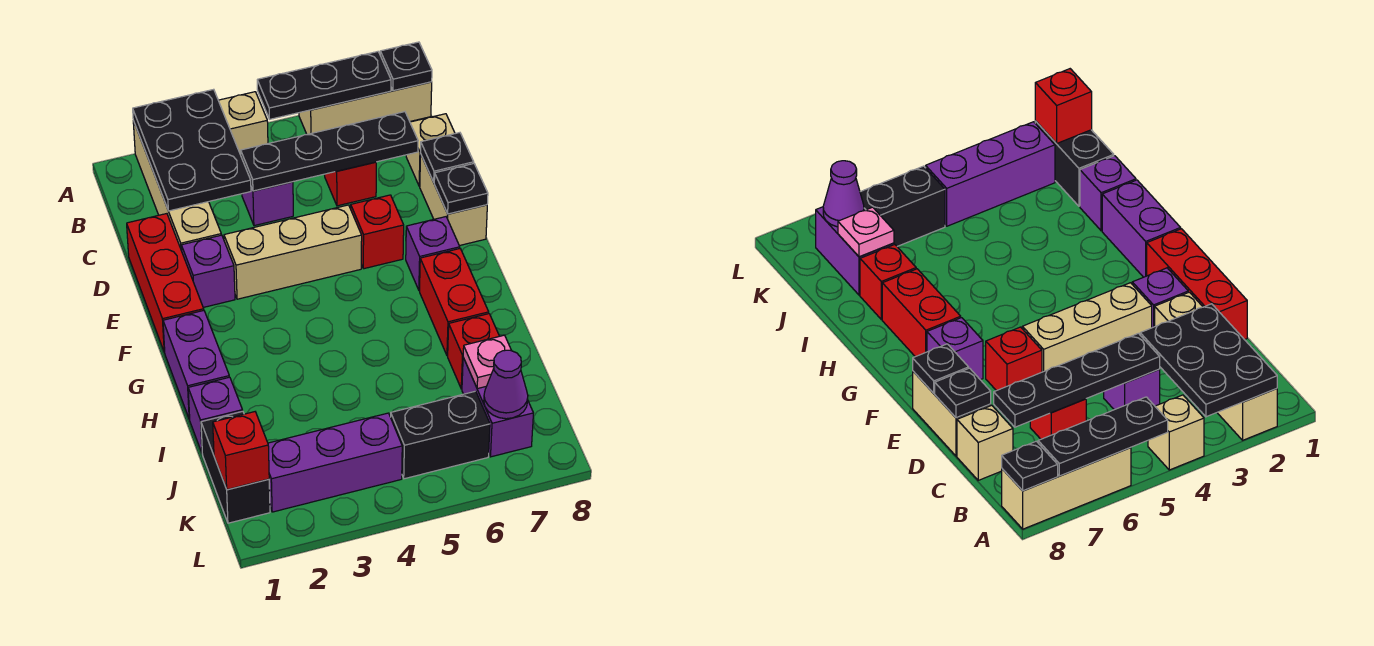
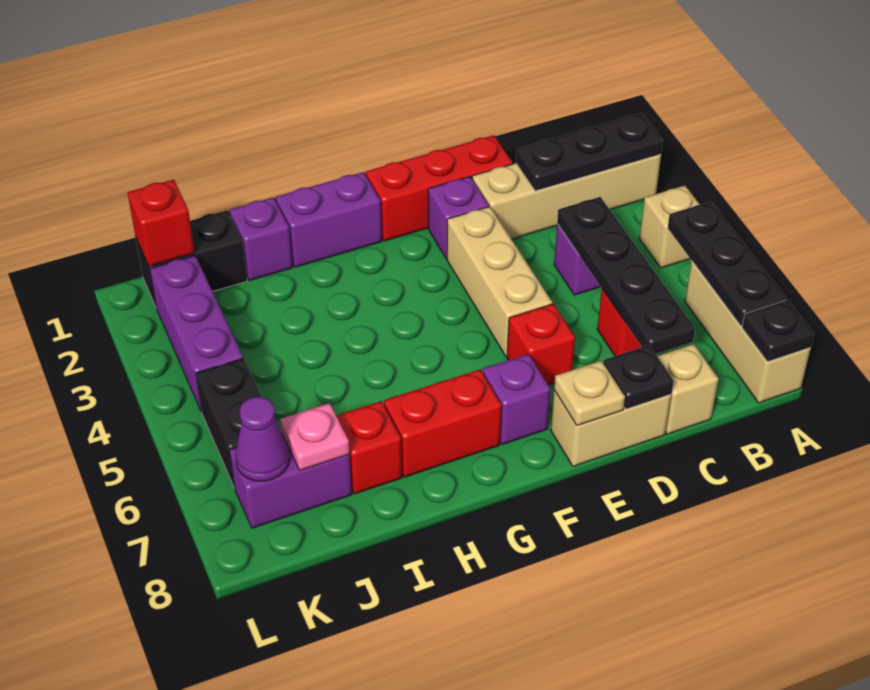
black 2x3 plate [133,89,251,211] -> black 1x3 plate [516,113,663,191]
black 1x1 plate [434,164,488,214] -> tan 1x1 plate [554,361,625,426]

